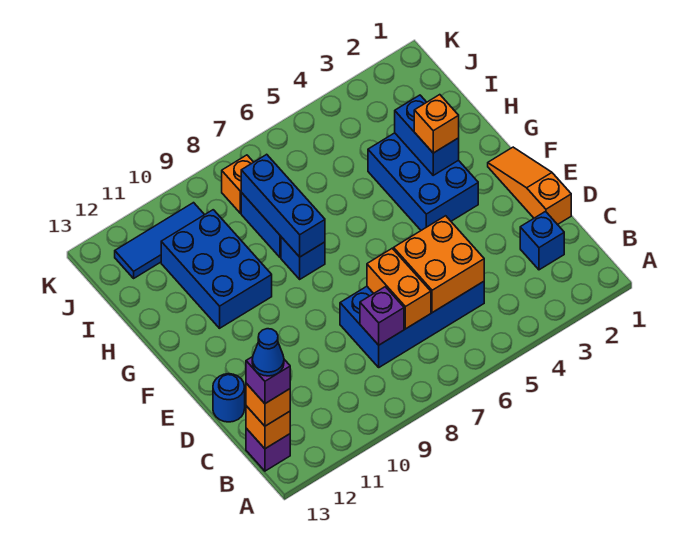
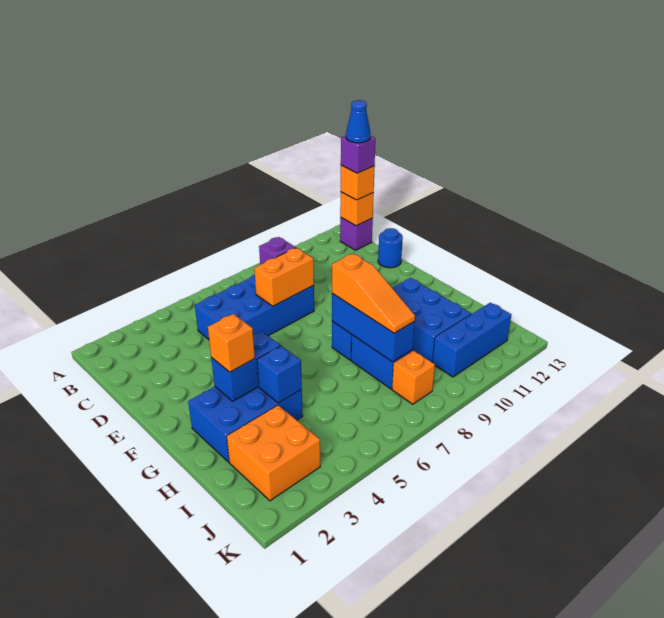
blue 1x1 brick [520,212,564,270] -> blue 1x1 brick moved to [257,346,302,403]
orange 2x2 brick [394,216,484,313] -> orange 2x2 brick moved to [227,405,320,501]
orange 1x2 brick [367,248,431,329] -> orange 1x2 brick turned to [254,248,314,306]
orange 1x3 slope [488,147,571,225] -> orange 1x3 slope moved to [332,254,415,333]
blue 2x3 brick [368,133,478,230] -> blue 2x3 brick turned to [188,386,303,462]
blue 1x2 brick [395,95,459,175] -> blue 1x2 brick turned to [211,331,280,401]
blue 1x3 tile [115,203,204,278] -> blue 1x3 brick [432,303,511,377]

